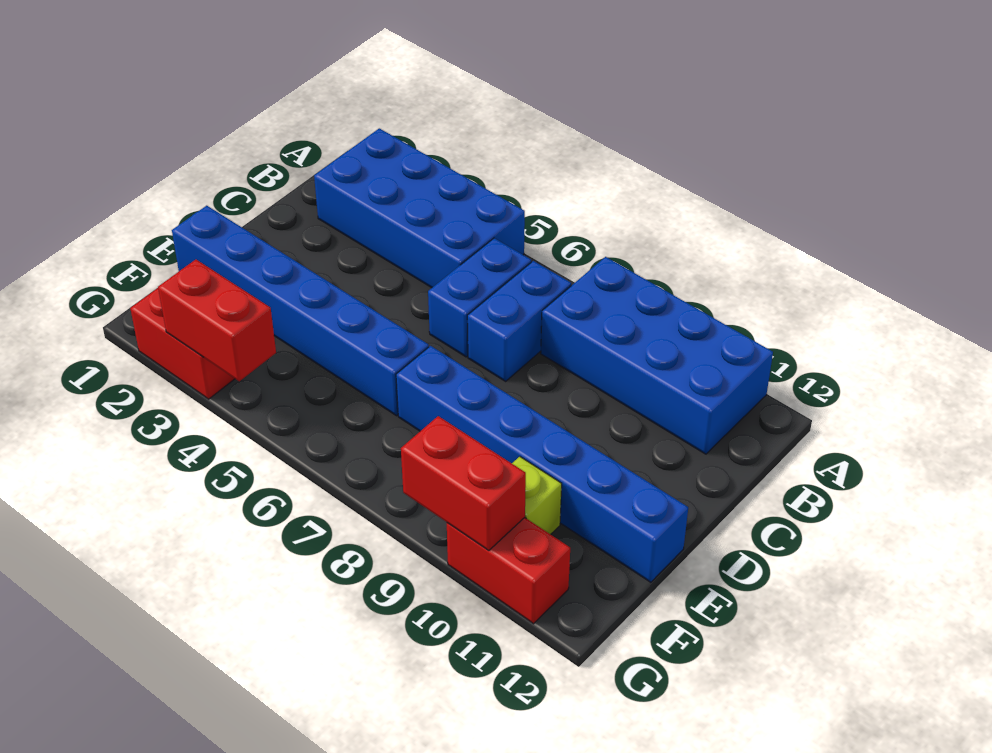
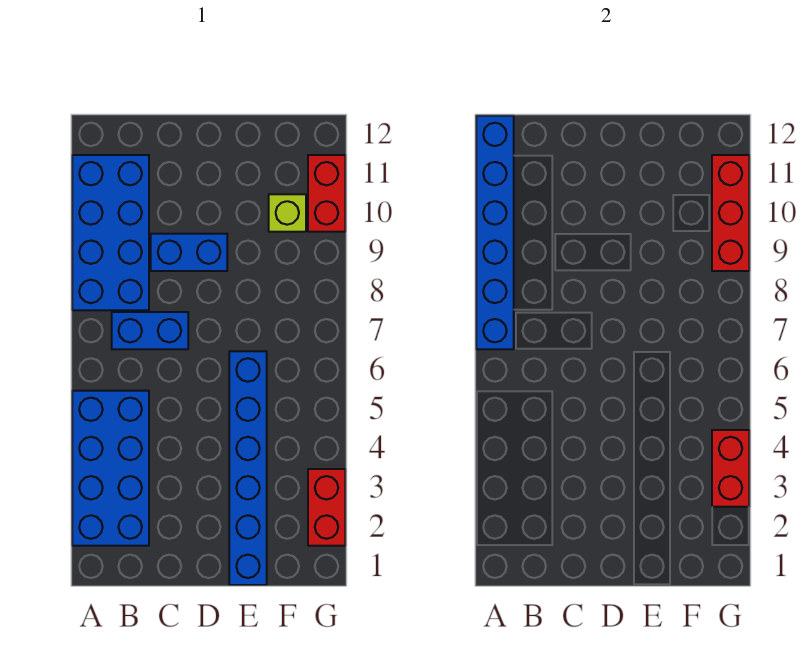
blue 1x2 brick [428,238,531,357] -> blue 1x2 brick moved to [151,234,227,271]
blue 1x6 brick [396,346,688,582] -> blue 1x6 brick moved to [476,116,514,349]
red 1x2 brick [401,416,526,551] -> red 1x3 brick [712,155,749,271]

